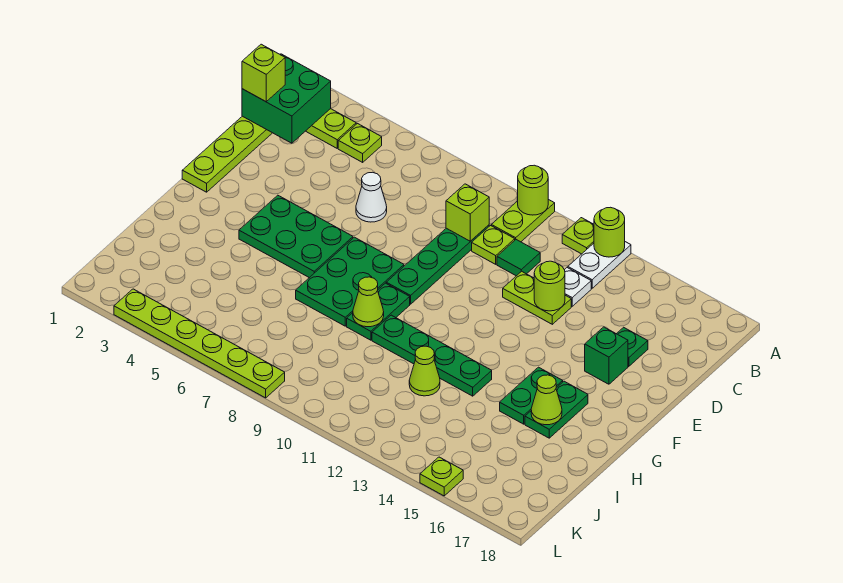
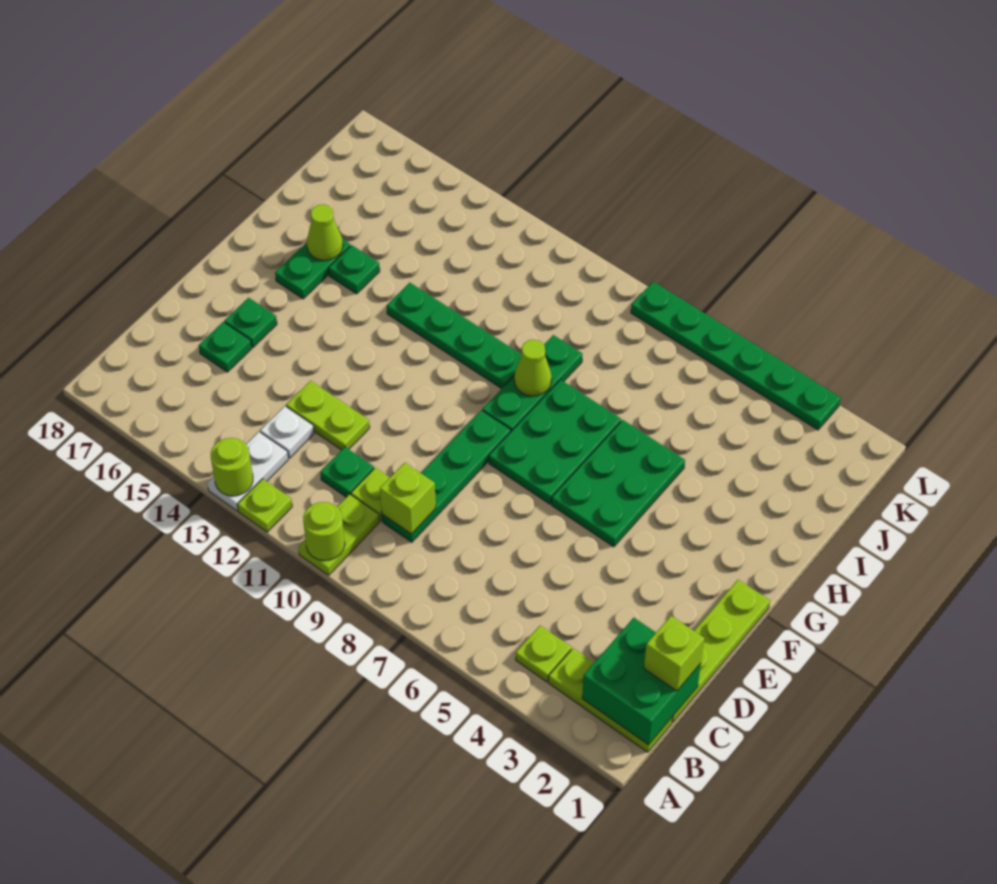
green 1x1 tile [497,240,540,276] -> green 1x1 plate [320,447,374,497]
white 1x1 cone [356,172,387,222] -> none
lime 1x1 round brick [534,261,565,311] -> none
green 1x1 brick [585,327,628,384] -> green 1x1 plate [225,298,277,347]
green 2x3 plate [239,195,353,278] -> green 2x3 plate turned to [551,420,685,547]
green 1x2 plate [347,283,410,340] -> green 1x3 plate [482,335,582,431]
green 1x2 plate [500,367,563,424] -> green 1x1 plate [329,245,380,294]
lime 1x1 cone [409,346,440,396] -> none
lime 1x6 plate [114,289,285,398] -> green 1x6 plate [631,282,841,430]
lime 1x1 plate [420,457,463,496] -> none

